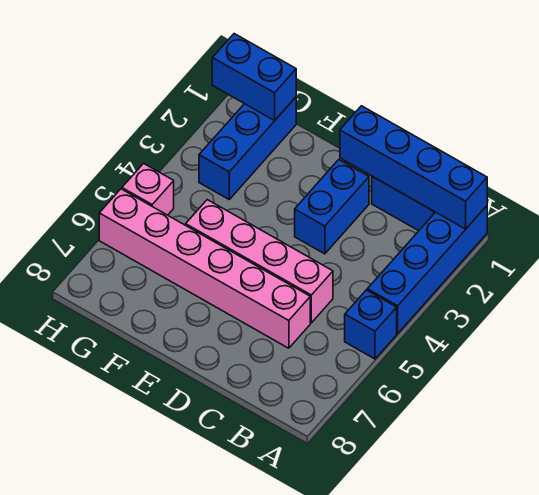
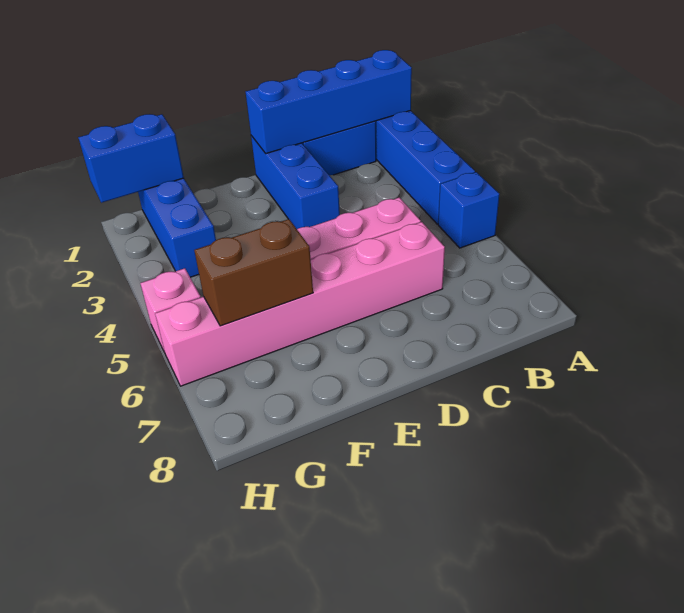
blue 1x2 brick [295,160,369,254] -> blue 1x3 brick [251,136,340,229]
none -> brown 1x2 brick [194,219,313,326]

